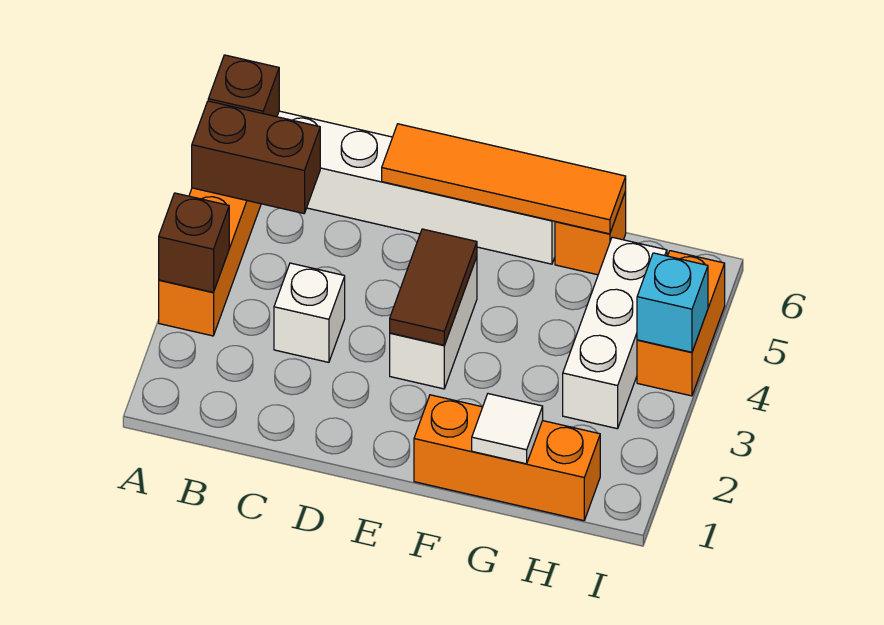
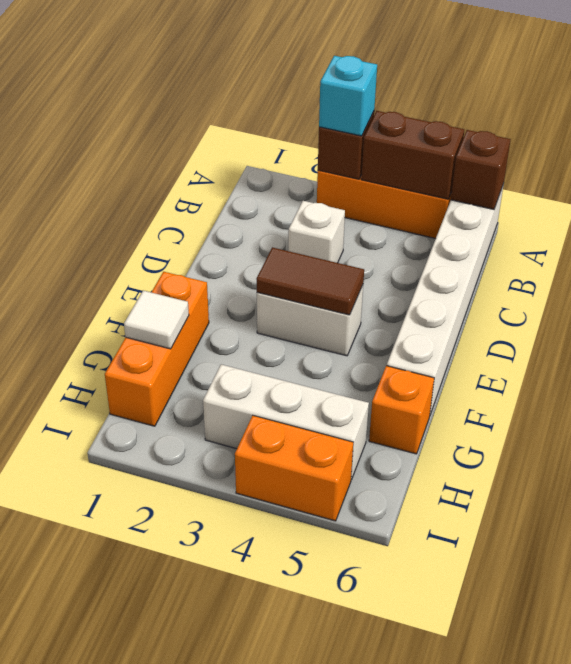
brown 1x2 brick [192,101,320,213] -> brown 1x2 brick turned to [361,111,464,199]
orange 1x4 tile [382,124,626,234] -> none
cyan 1x1 brick [637,253,708,352] -> cyan 1x1 brick moved to [319,56,377,136]

